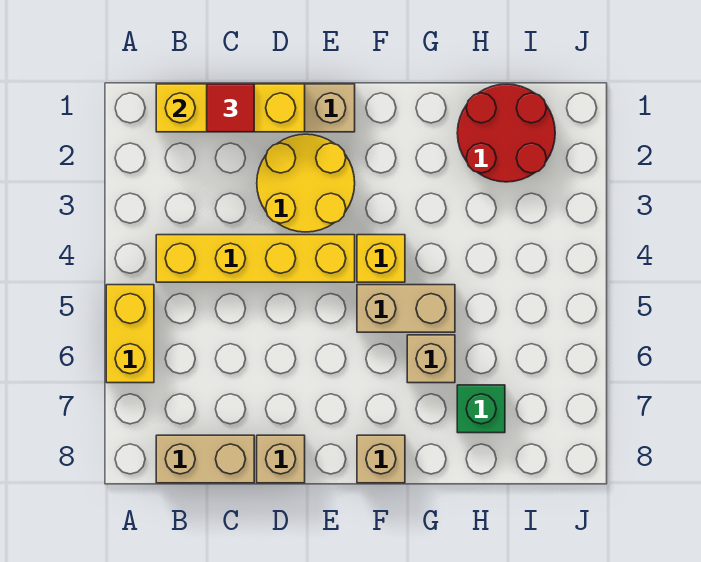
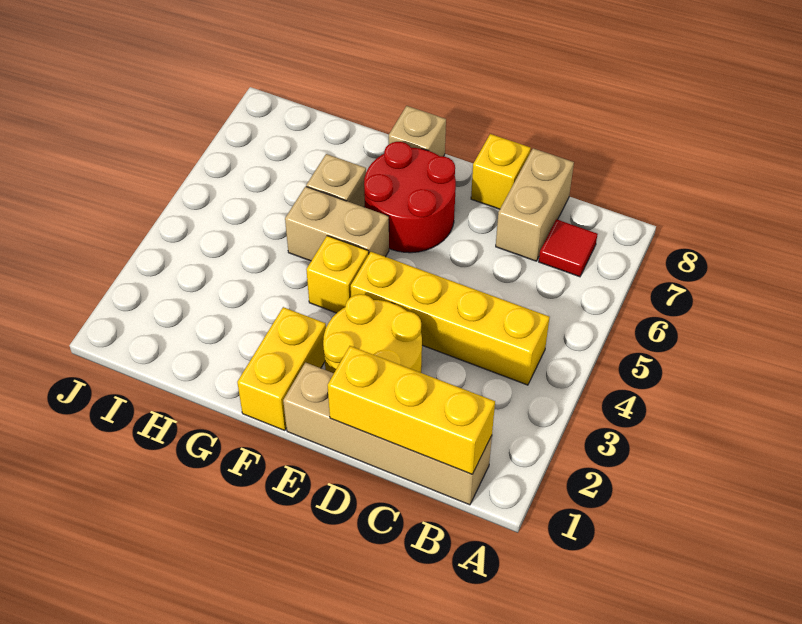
yellow 1x2 brick [106,285,154,383] -> yellow 1x2 brick moved to [237,307,326,430]
tan 1x2 brick [156,435,254,483] -> tan 1x2 brick turned to [496,148,574,261]
red 1x1 tile [207,84,254,132] -> red 1x1 tile moved to [539,219,598,277]
tan 1x1 brick [257,435,305,483] -> yellow 1x1 brick [471,134,531,209]
red 2x2 round brick [457,84,555,182] -> red 2x2 round brick moved to [364,142,456,253]
green 1x1 brick [457,385,505,433] -> none

